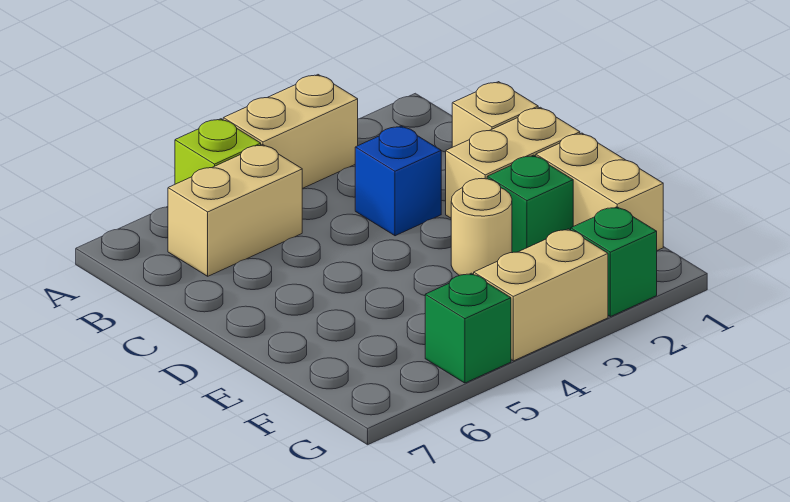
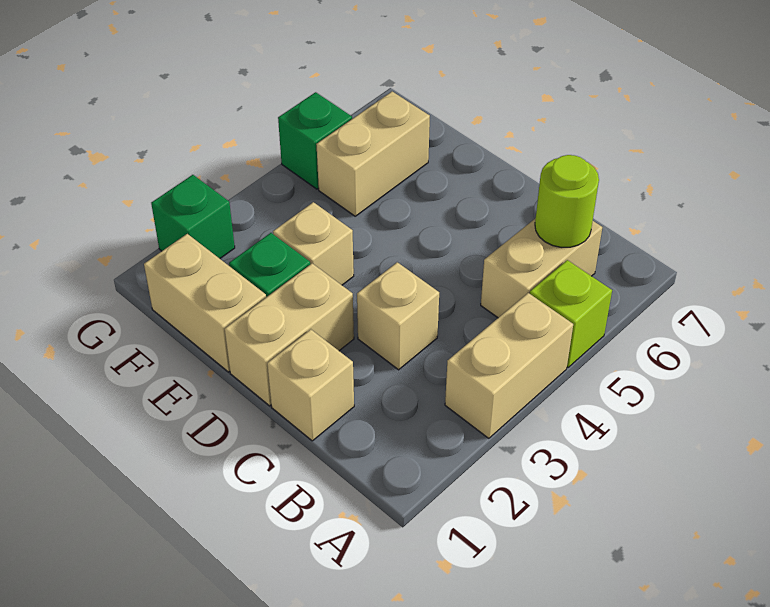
none -> lime 1x1 round brick [535,155,599,248]
blue 1x1 brick [355,126,441,236] -> tan 1x1 brick [357,262,439,370]
tan 1x1 round brick [451,179,512,276] -> tan 1x1 brick [273,202,354,285]
tan 1x2 brick [474,229,608,361] -> tan 1x2 brick moved to [316,91,430,216]

